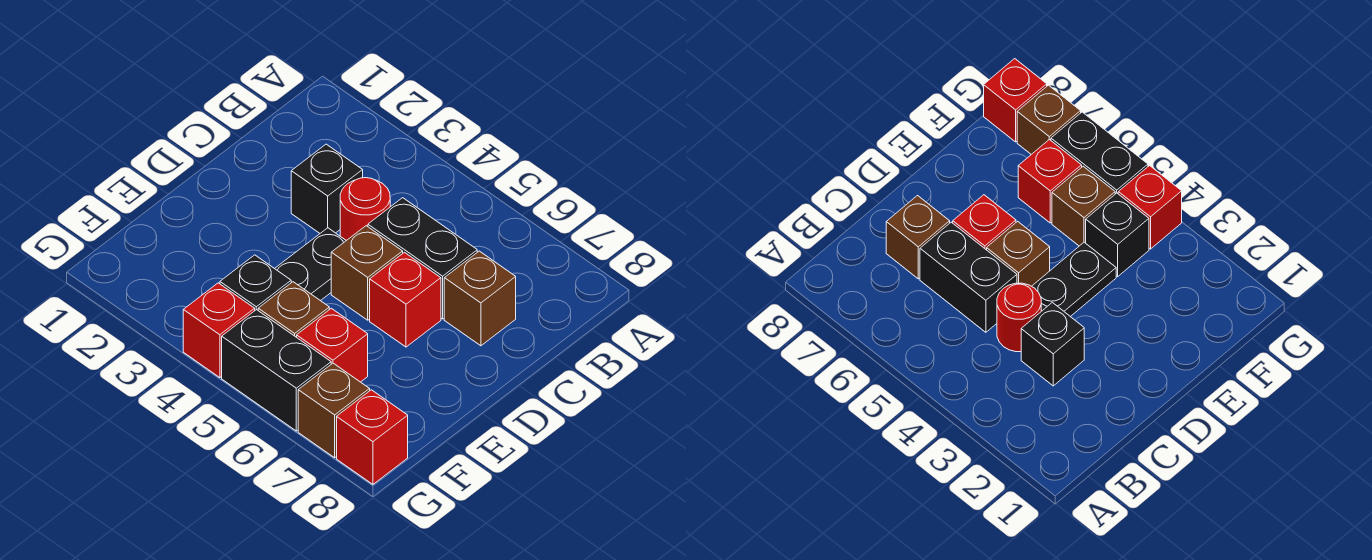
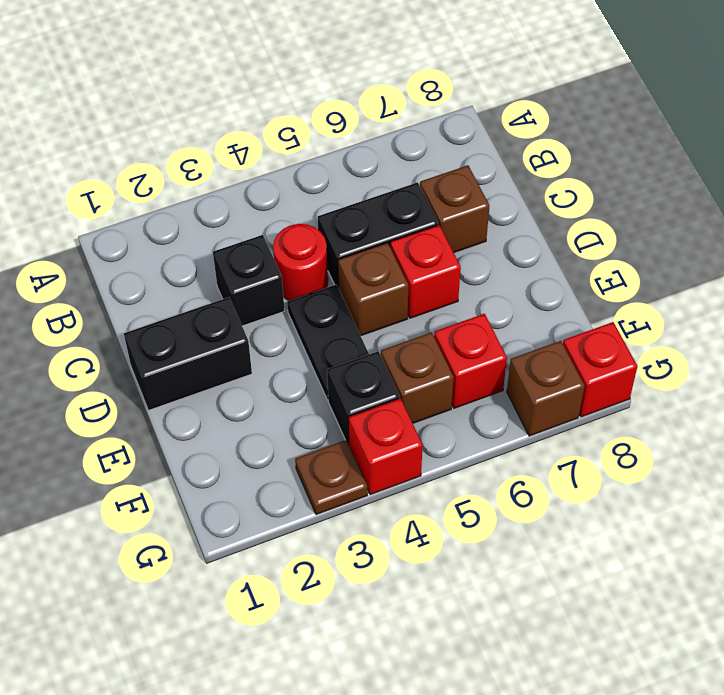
none -> brown 1x1 plate [295,440,368,515]
black 1x2 brick [222,310,331,431] -> black 1x2 brick moved to [124,297,252,410]

